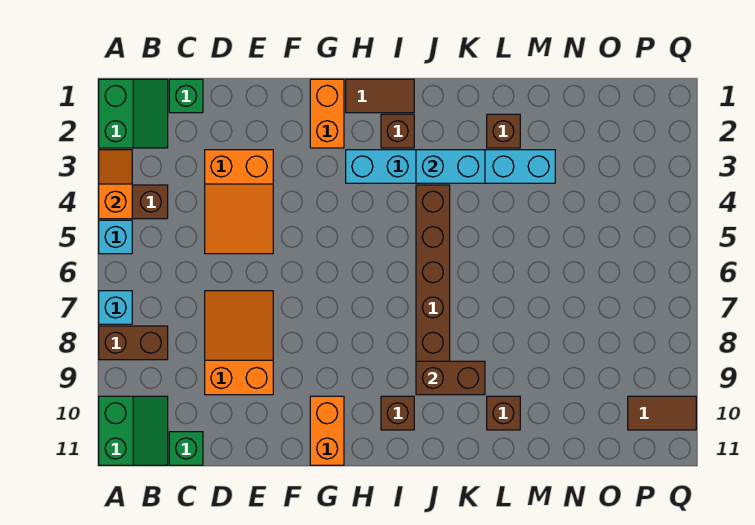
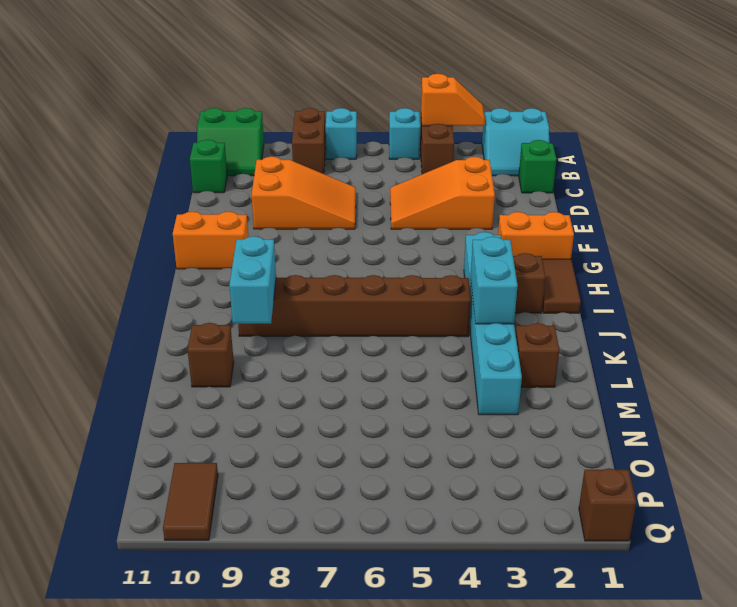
green 2x2 slope [99,79,168,148] -> cyan 2x2 slope [482,108,549,176]
brown 1x1 brick [381,396,414,430] -> brown 1x1 brick moved to [579,468,636,541]
brown 1x2 brick [416,361,485,395] -> cyan 1x2 brick [229,236,276,324]

